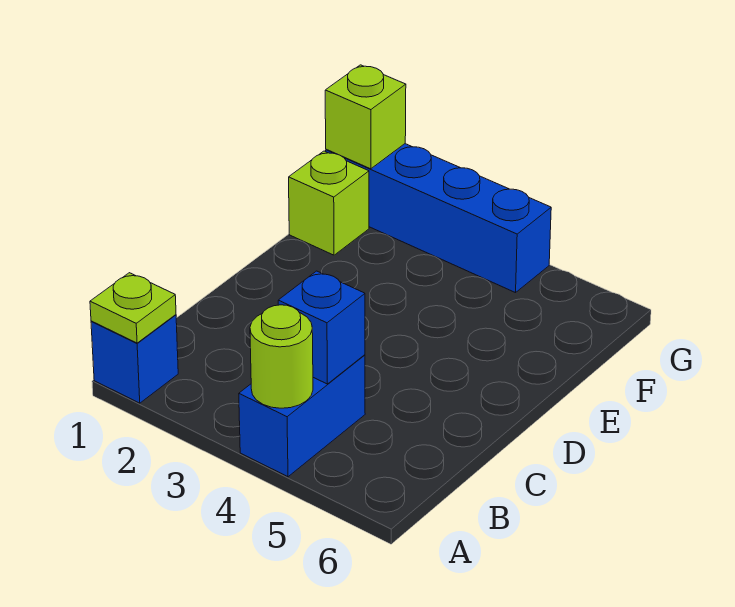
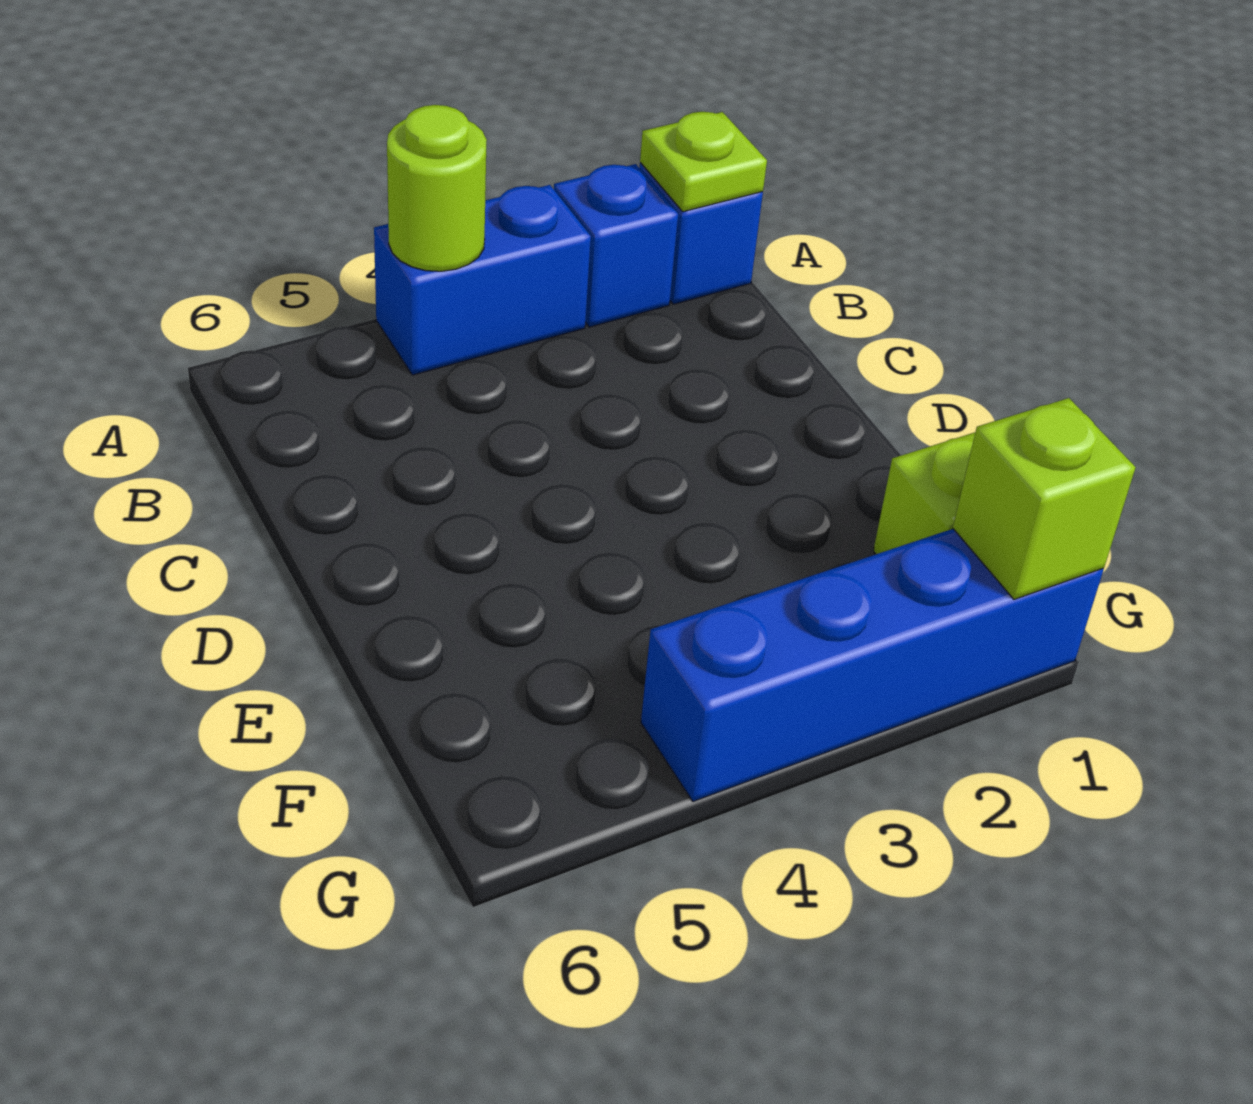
blue 1x2 brick [239,355,365,477] -> blue 1x2 brick turned to [374,185,591,375]
blue 1x1 brick [278,271,365,384] -> blue 1x1 brick moved to [554,164,678,327]

